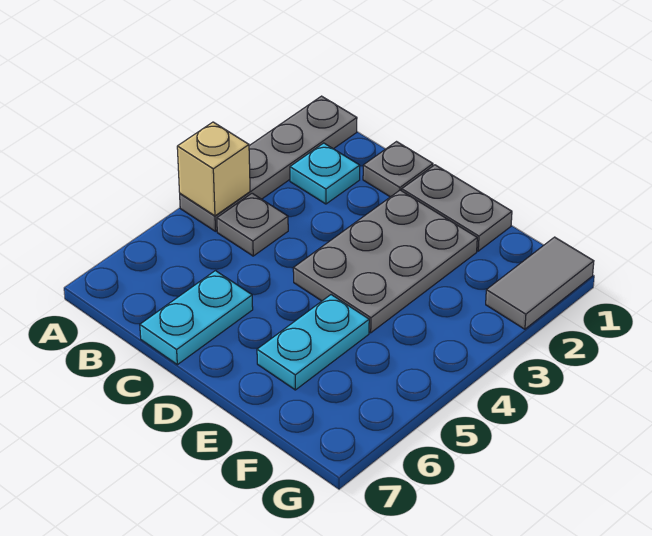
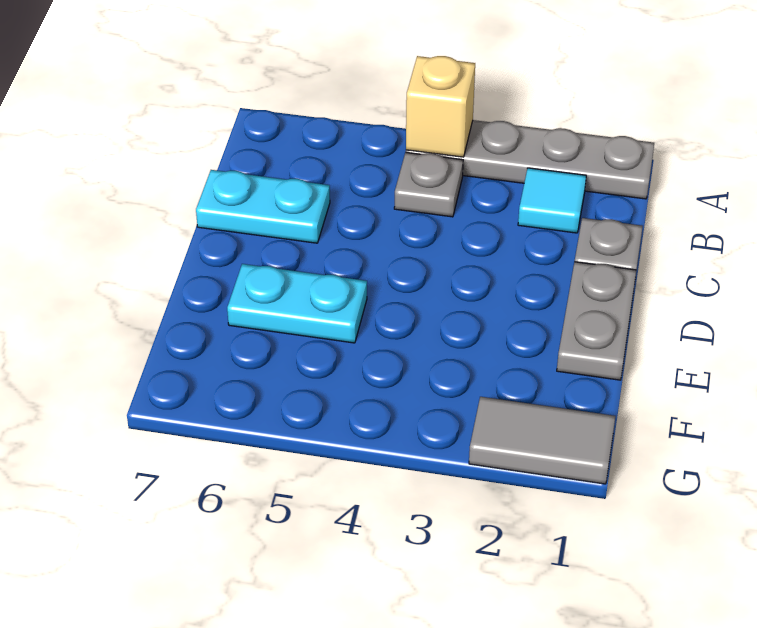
cyan 1x1 plate [290,143,360,204] -> cyan 1x1 tile [518,168,586,233]
grey 2x3 plate [293,190,477,333] -> none

